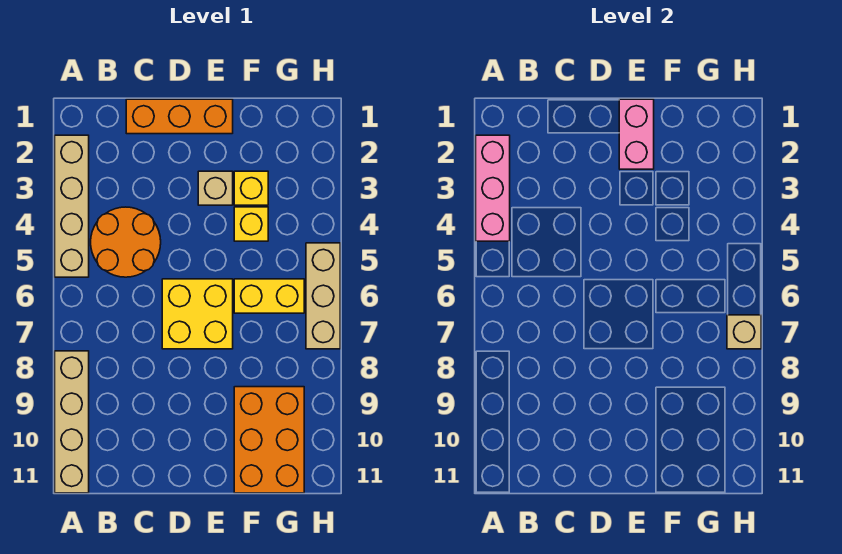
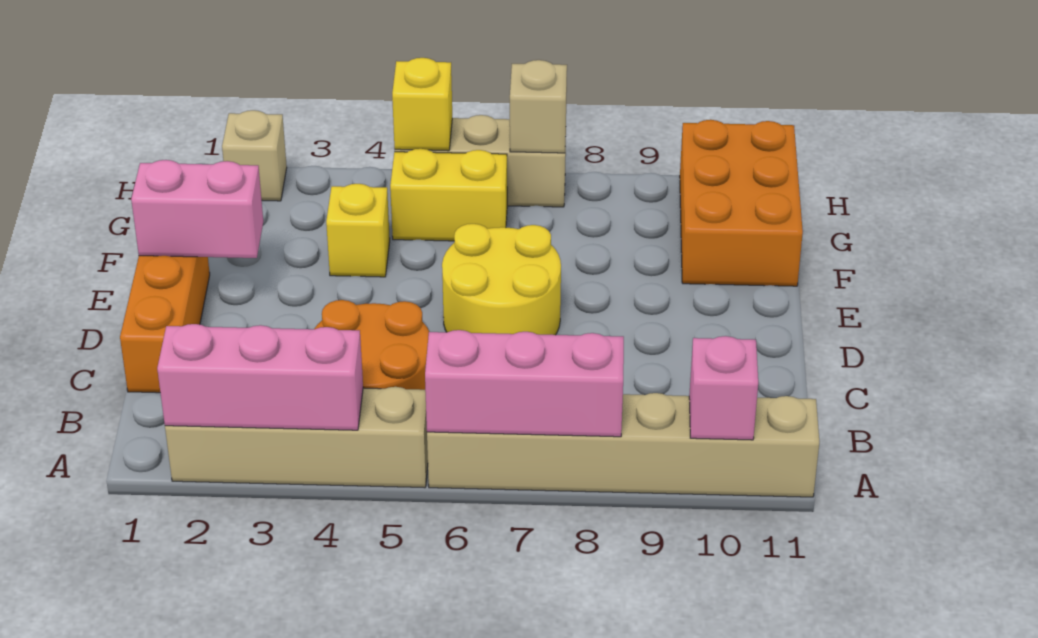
none -> pink 1x3 brick [425,330,624,437]
tan 1x4 brick [55,351,89,493] -> tan 1x6 brick [427,393,819,497]
none -> pink 1x1 brick [689,336,758,440]
yellow 2x2 brick [162,279,233,349] -> yellow 2x2 round brick [442,224,561,335]
tan 1x1 brick [198,171,233,205] -> tan 1x1 brick moved to [222,110,287,201]
yellow 1x1 brick [234,171,268,205] -> yellow 1x1 brick moved to [392,58,452,151]
yellow 1x2 brick [234,279,304,313] -> yellow 1x2 brick turned to [390,149,507,241]
orange 2x3 brick [234,387,304,493] -> orange 2x3 brick turned to [680,120,803,286]

